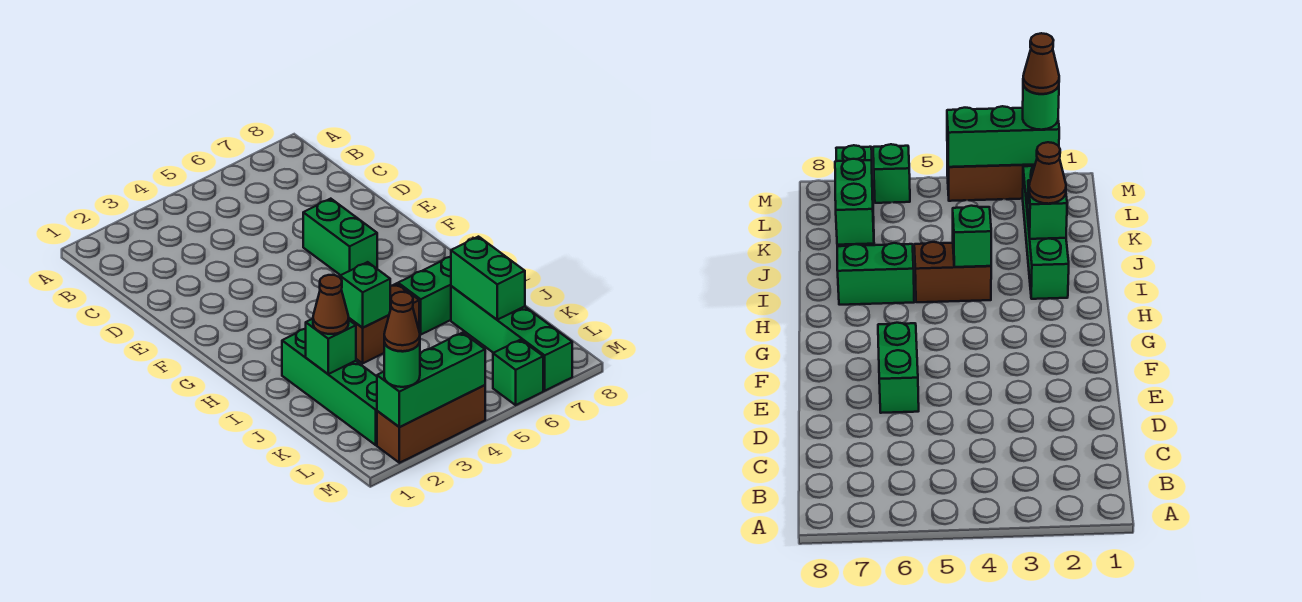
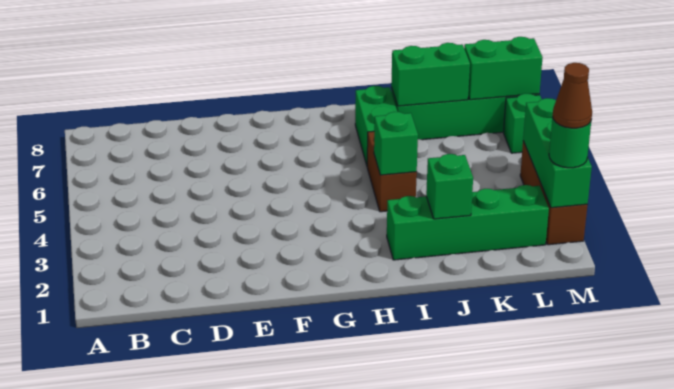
green 1x2 brick [303,199,377,275] -> green 1x2 brick moved to [464,37,543,100]
brown 1x1 cone [313,275,349,334] -> none

